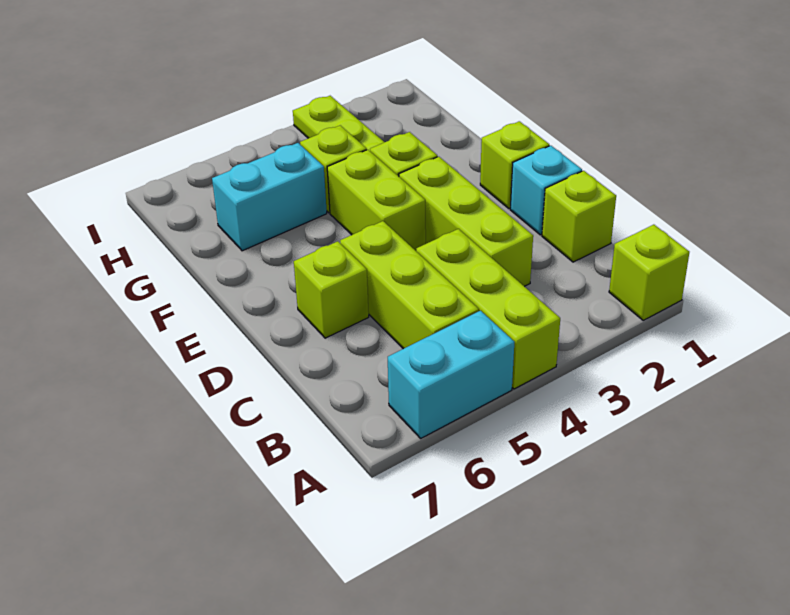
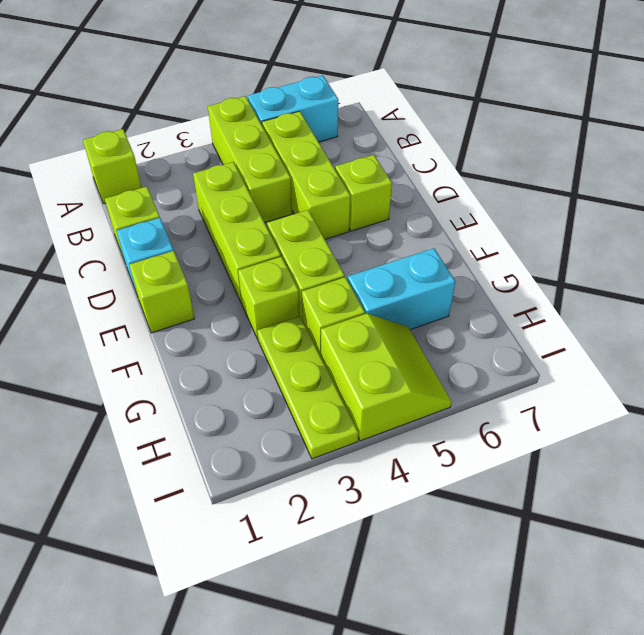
none -> lime 2x2 slope [321,314,451,441]

